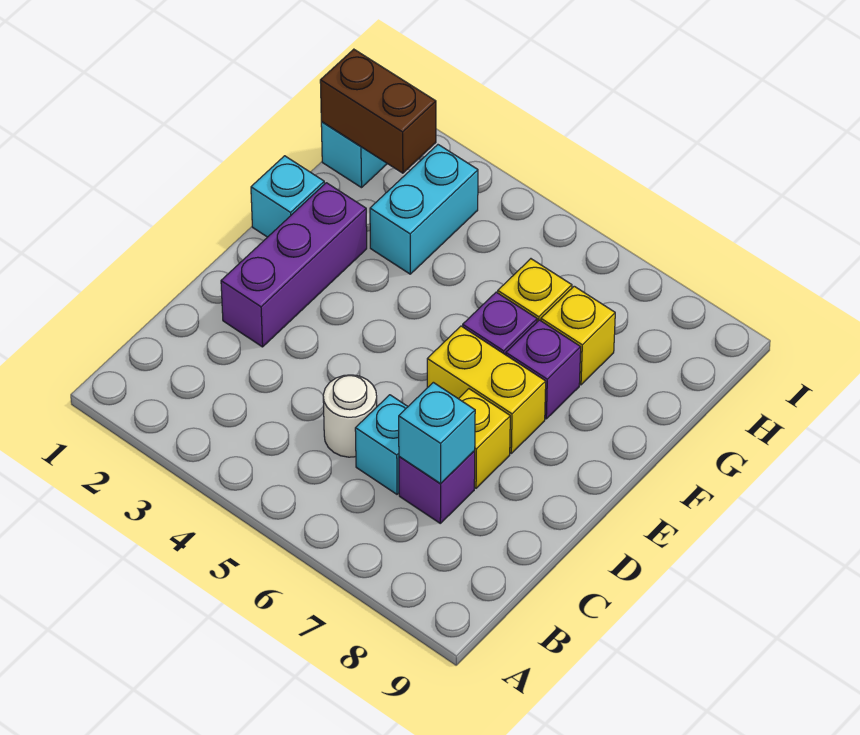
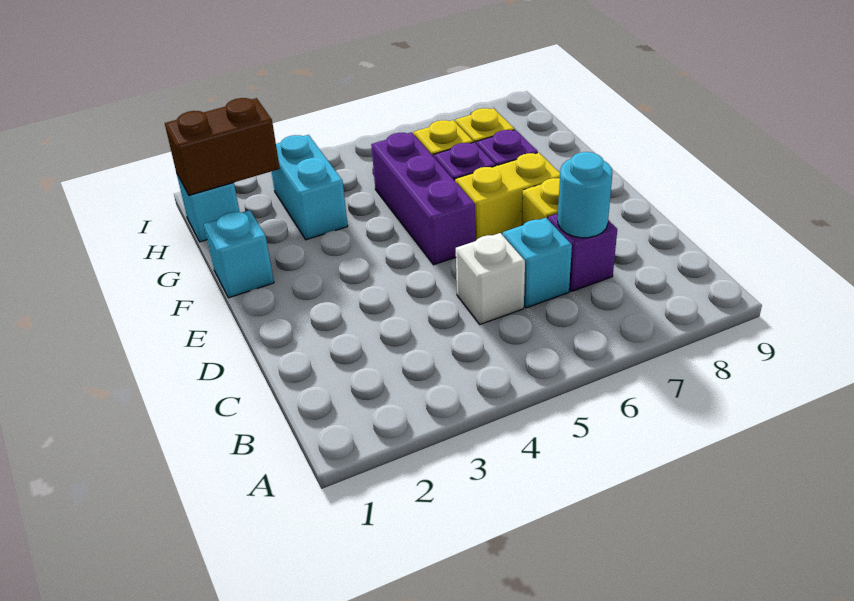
white 1x1 round brick [323,375,377,457] -> white 1x1 brick [456,233,525,324]
cyan 1x1 brick [399,382,475,484] -> cyan 1x1 round brick [558,152,612,238]
purple 1x3 brick [221,183,367,347] -> purple 1x3 brick moved to [371,132,475,265]

